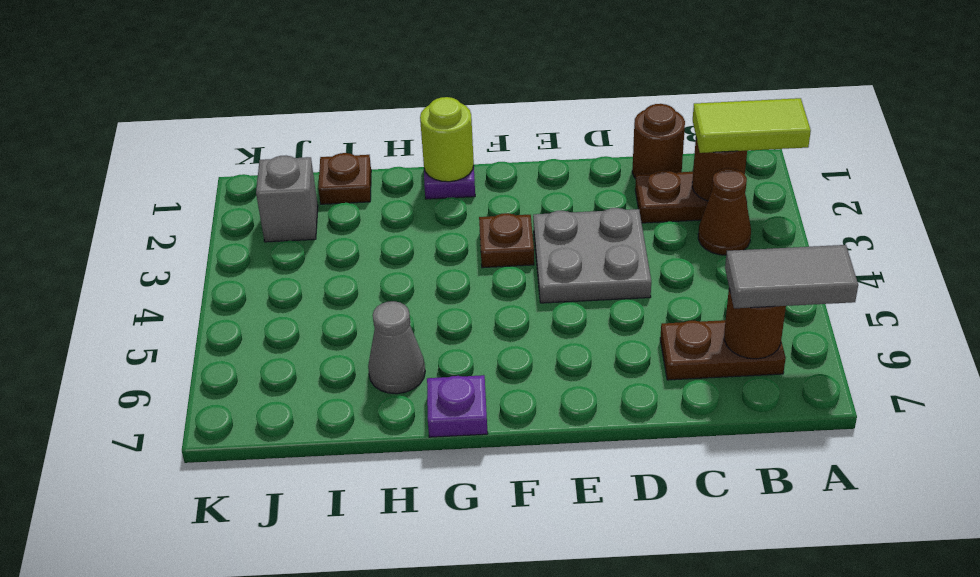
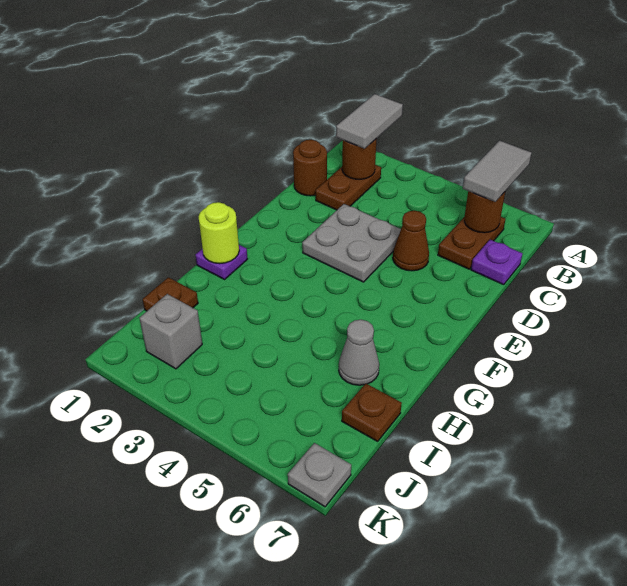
lime 1x2 tile [693,98,811,153] -> grey 1x2 tile [336,94,403,149]
brown 1x1 cone [698,168,751,255] -> brown 1x1 cone moved to [393,211,429,271]
brown 1x1 plate [479,213,534,268] -> brown 1x1 plate moved to [342,384,402,441]
purple 1x1 plate [427,375,488,437] -> purple 1x1 plate moved to [471,240,523,285]
none -> grey 1x1 plate [288,443,351,507]

